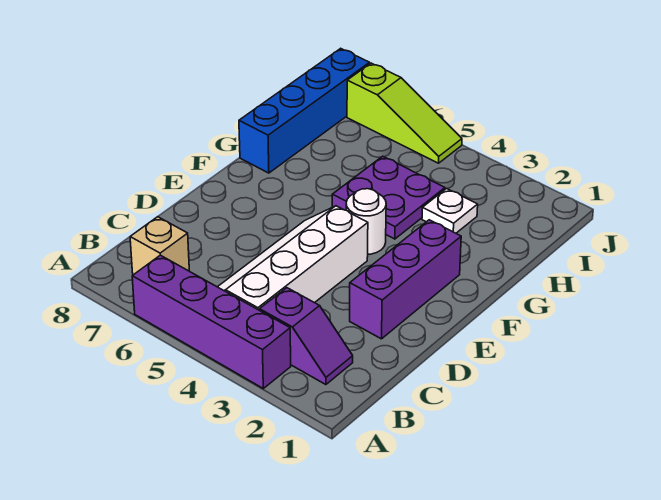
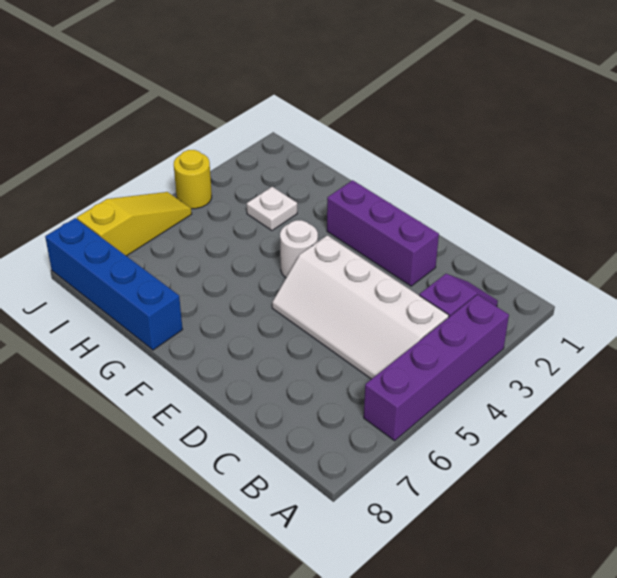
tan 1x1 brick [130,217,189,275] -> none
purple 2x2 plate [332,156,445,239] -> none
none -> yellow 1x1 round brick [174,150,212,209]
lime 1x3 slope [347,63,462,163] -> yellow 1x3 slope [77,192,192,256]

